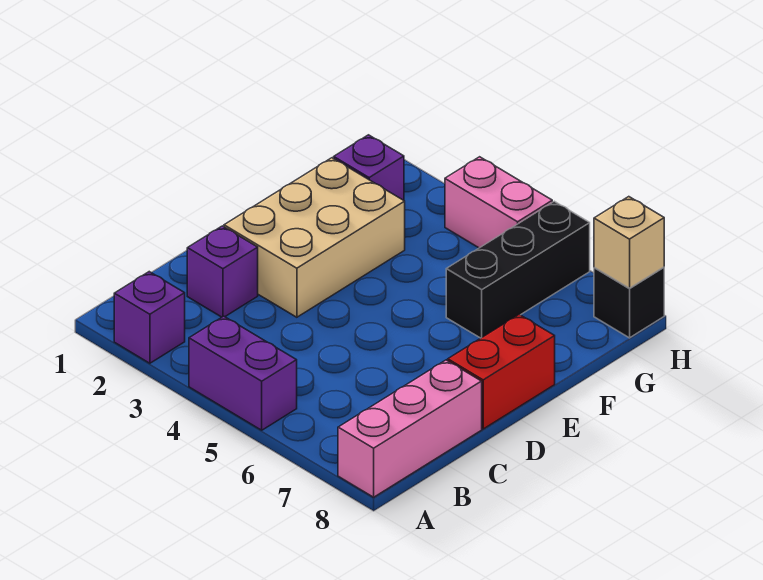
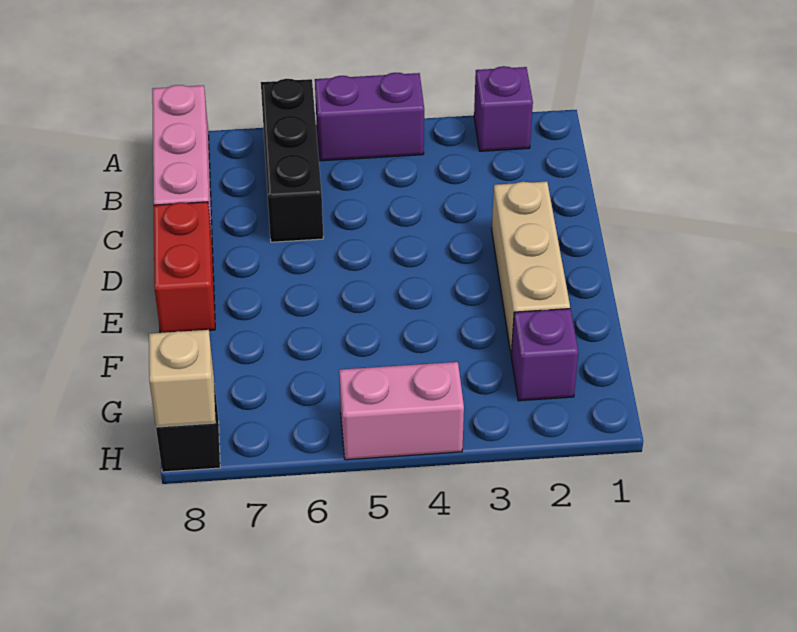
purple 1x1 brick [187,226,258,317] -> none
tan 2x3 brick [224,158,405,317] -> tan 1x3 brick [492,181,570,355]
black 1x3 brick [446,201,590,338] -> black 1x3 brick moved to [261,79,323,242]

